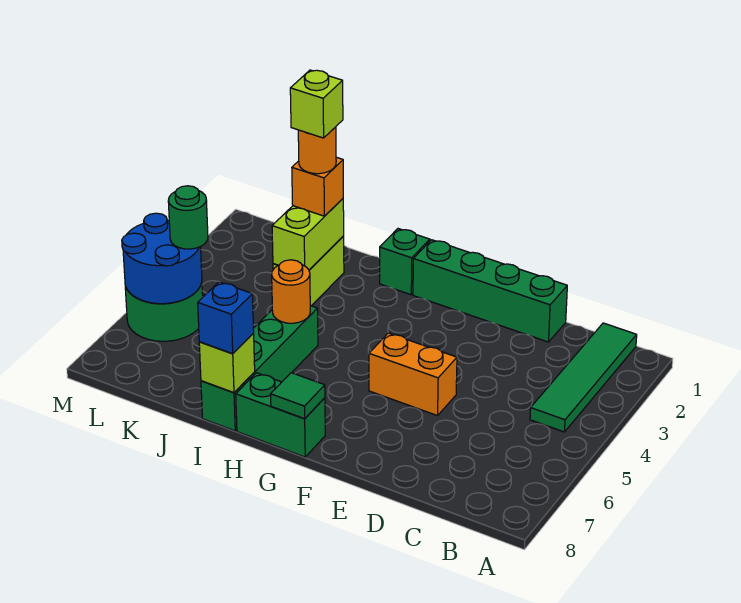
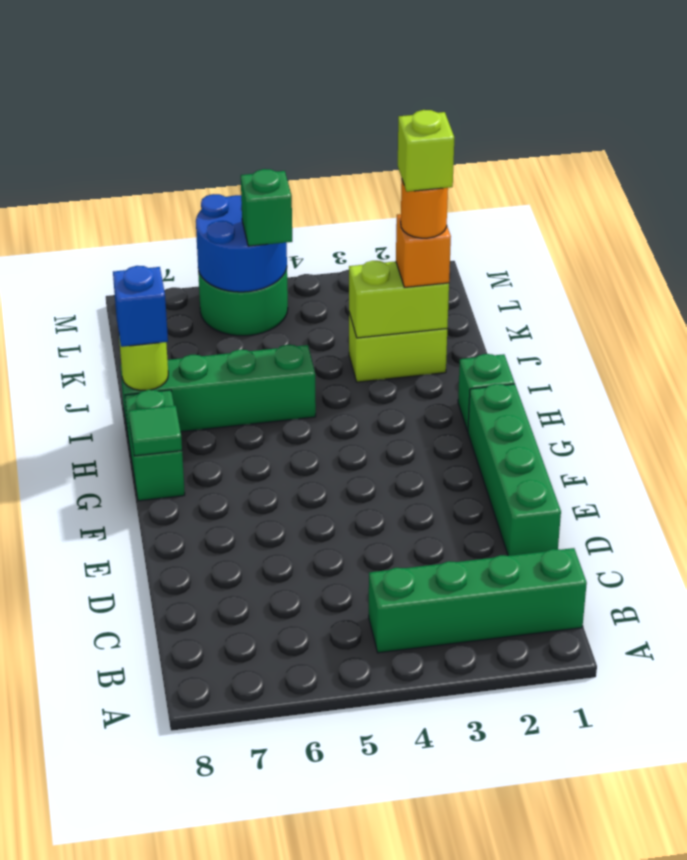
green 1x4 tile [530,323,637,432] -> green 1x4 brick [369,548,587,653]
orange 1x2 brick [369,333,457,416] -> none
orange 1x1 round brick [272,260,310,323] -> none
lime 1x1 brick [199,334,255,393] -> lime 1x1 round brick [119,337,168,390]
green 1x1 round brick [168,186,208,249] -> green 1x1 brick [241,169,292,246]

